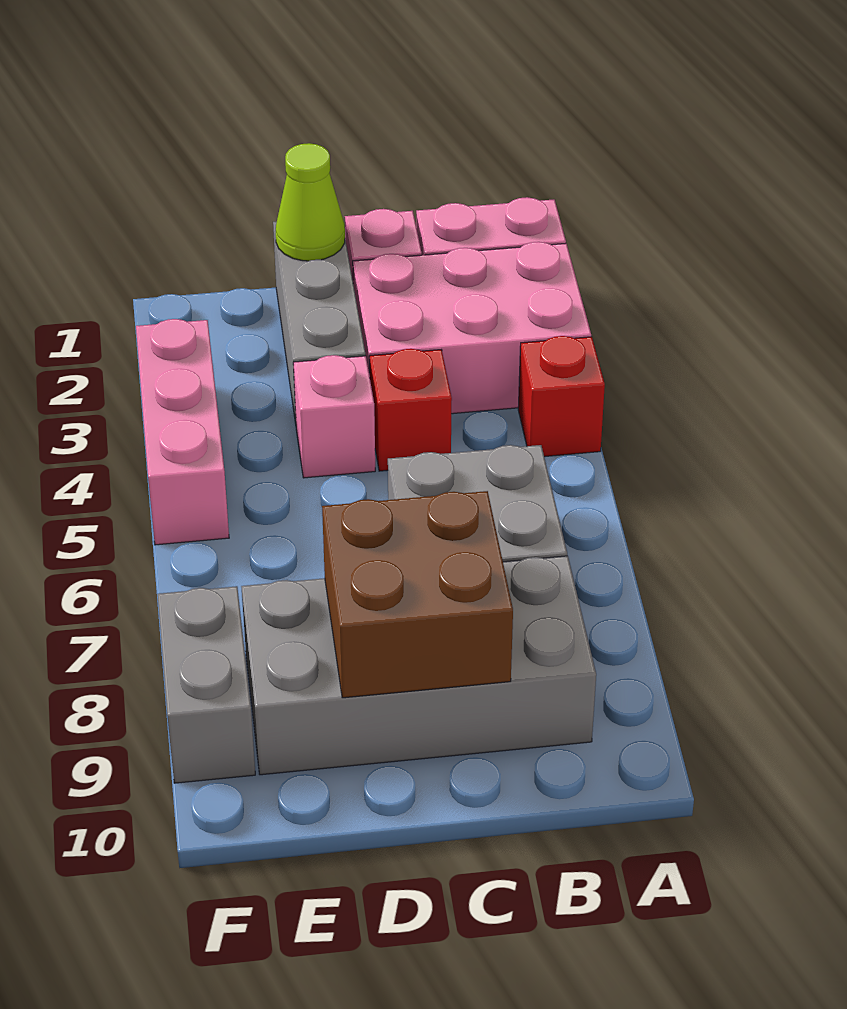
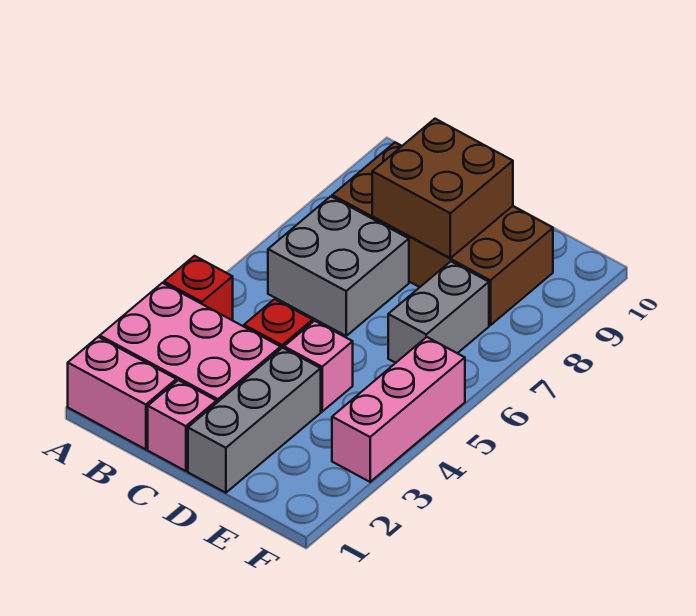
grey 2x4 brick [241,556,596,775] -> brown 2x4 brick [332,142,553,325]
lime 1x1 cone [276,143,345,261] -> none
grey 1x2 brick [158,586,255,783] -> grey 1x2 brick moved to [388,261,489,363]

